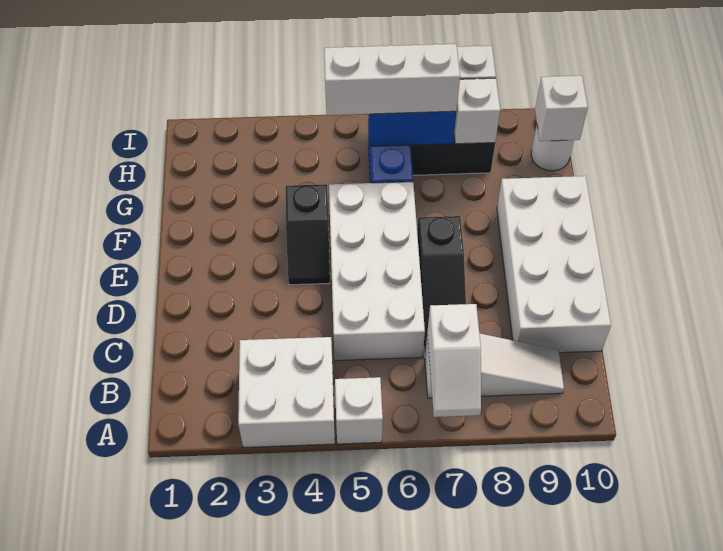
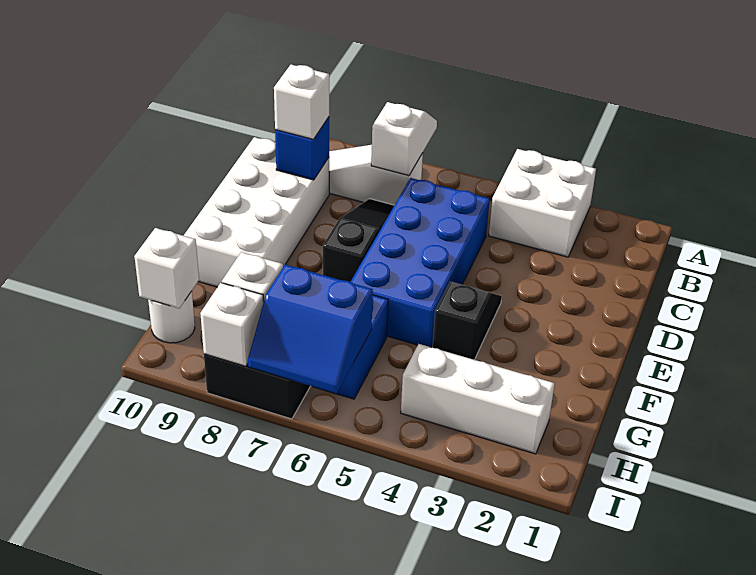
white 1x1 brick [335,377,383,444] -> white 1x1 brick moved to [274,65,329,139]
white 2x4 brick [329,182,425,361] -> blue 2x4 brick [351,178,490,347]
none -> blue 1x1 brick [275,117,329,180]
white 1x3 brick [324,44,460,115] -> white 1x3 brick moved to [401,344,555,454]

